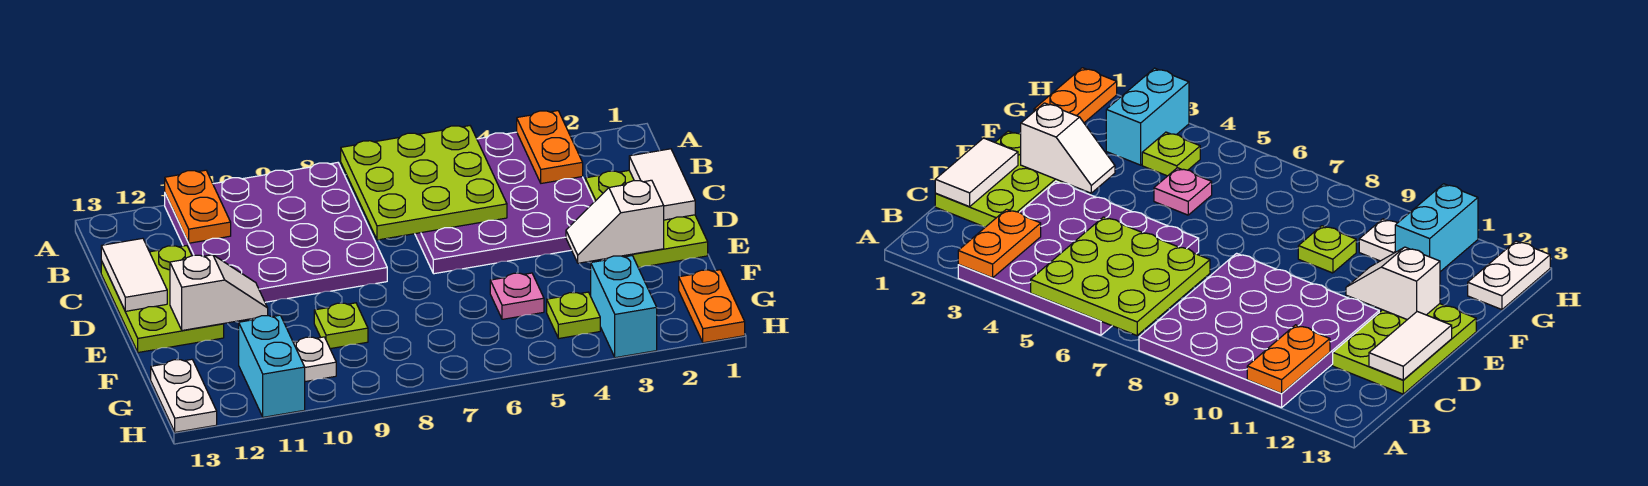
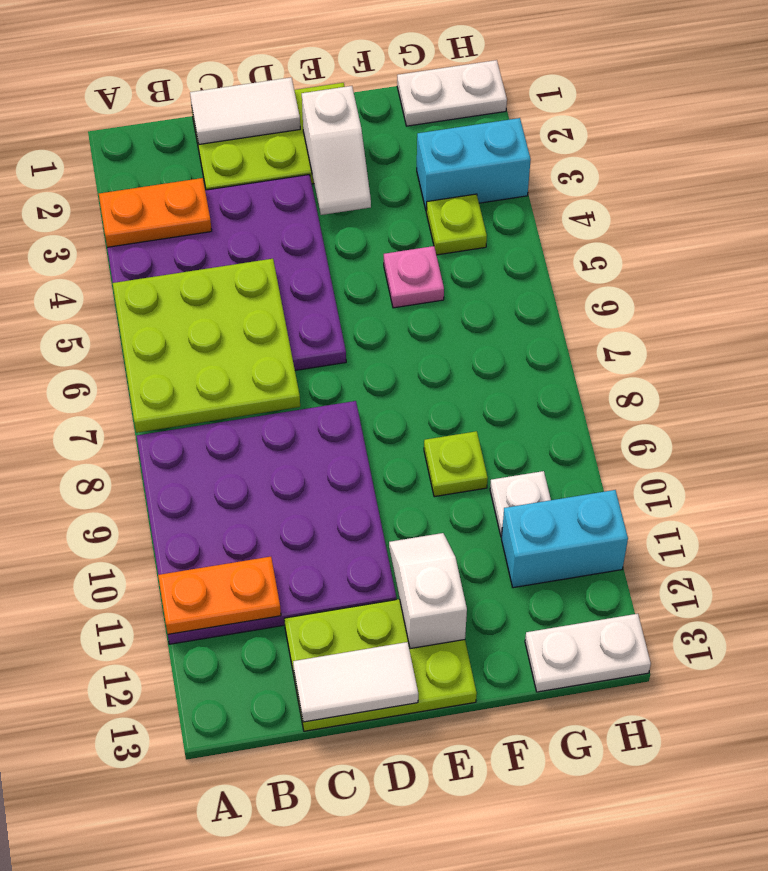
orange 1x2 plate [679,270,745,343] -> white 1x2 plate [397,60,507,126]

